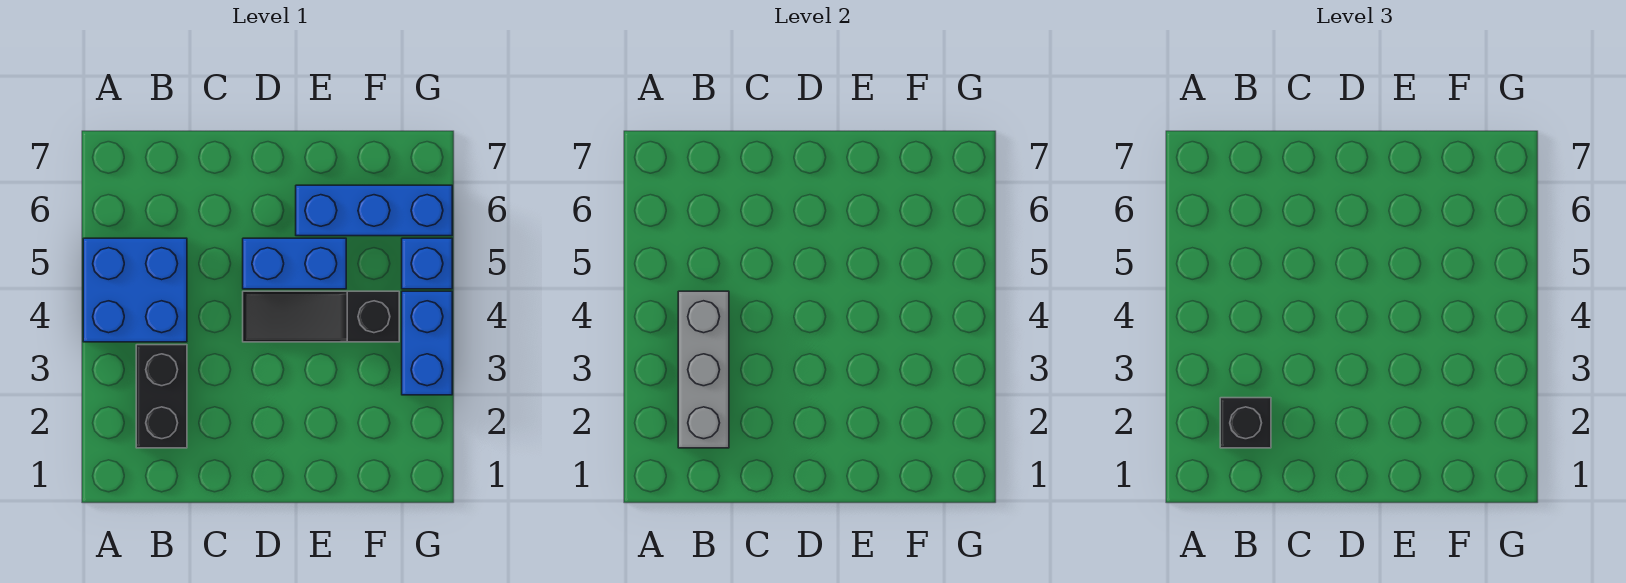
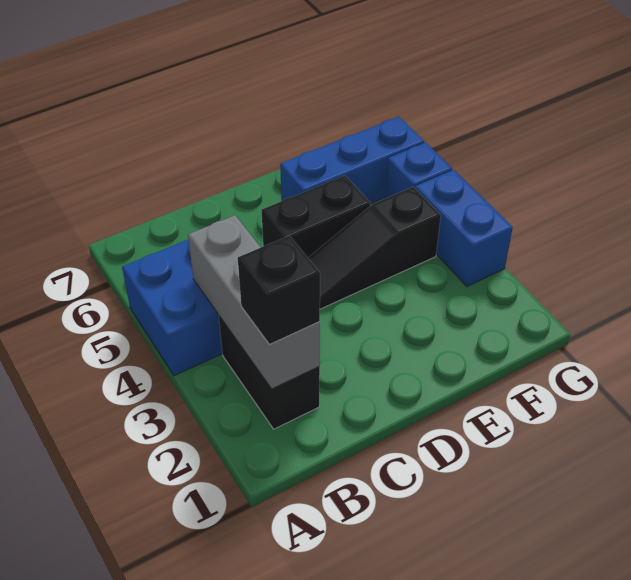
blue 1x2 brick [243,238,346,289] -> black 1x2 brick [262,176,371,257]

